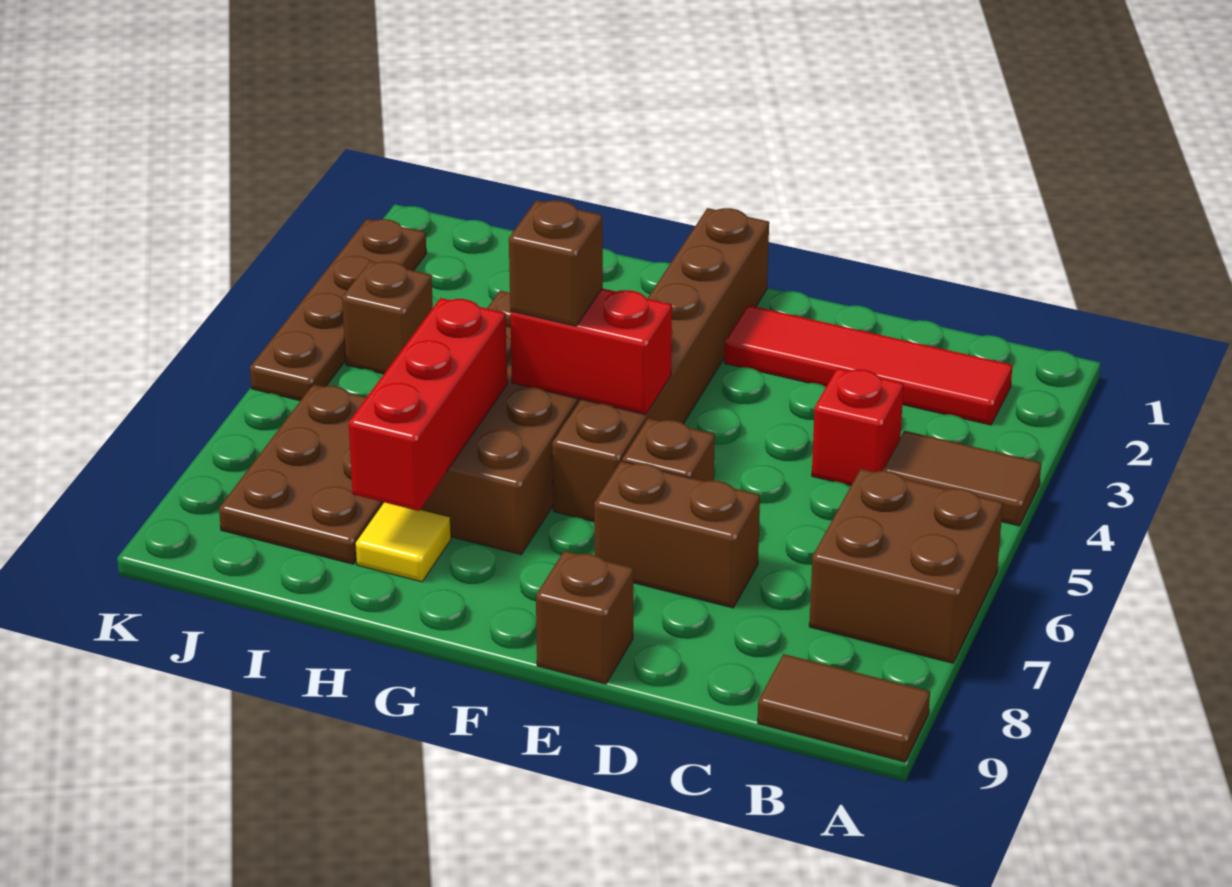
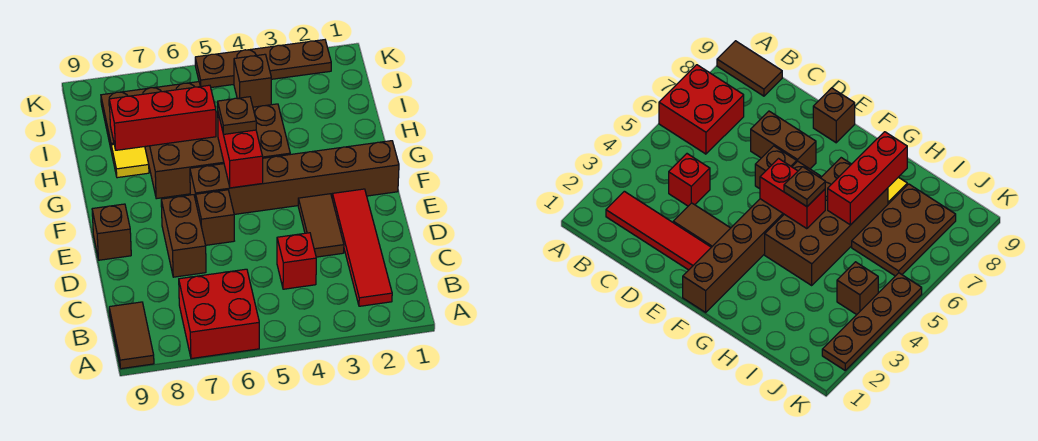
brown 1x2 tile [883,431,1041,526] -> brown 1x2 tile moved to [298,194,344,257]
brown 2x2 brick [809,469,1003,663] -> red 2x2 brick [179,269,259,359]
brown 1x1 brick [509,200,603,326] -> brown 1x1 plate [218,97,256,135]

